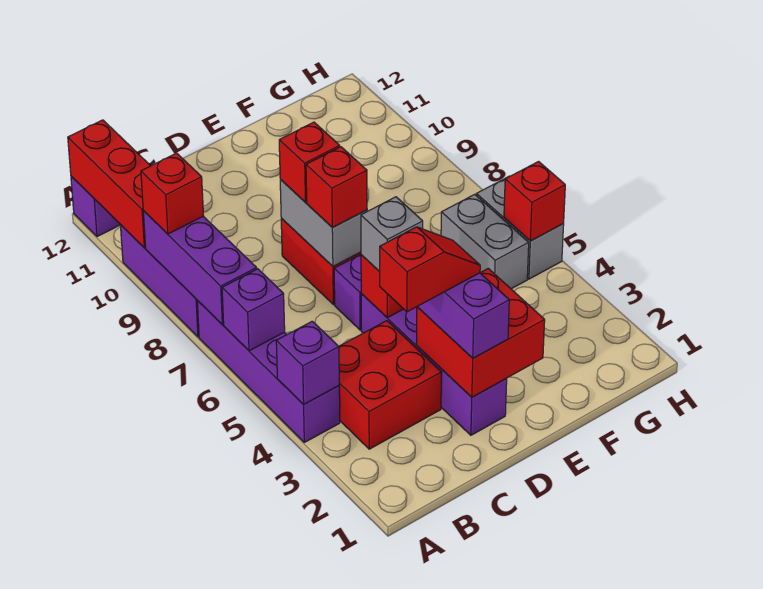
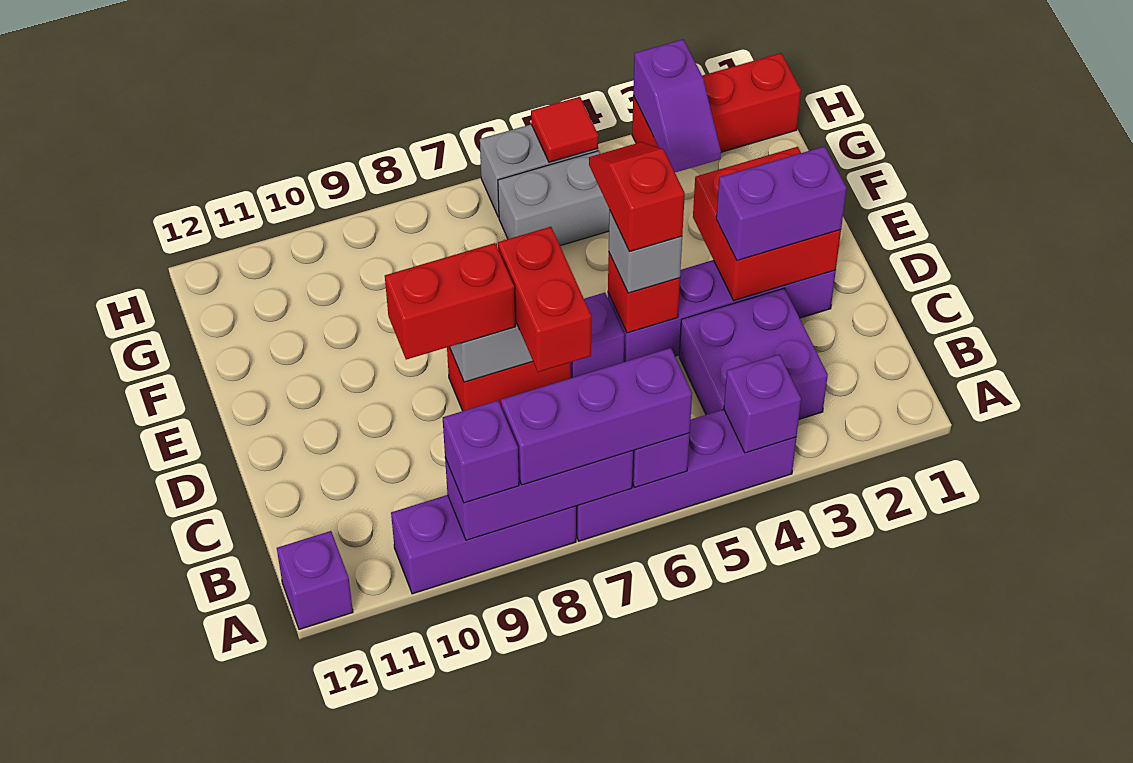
none -> purple 1x3 brick [501,348,692,485]
red 1x1 brick [141,153,204,234] -> purple 1x1 brick [443,401,519,503]
red 1x3 brick [68,120,150,248] -> red 1x3 brick moved to [632,53,801,152]
red 2x2 brick [339,321,442,449] -> purple 2x2 brick [679,288,828,419]
red 1x2 slope [380,227,480,312] -> red 1x2 slope moved to [589,142,685,252]
red 1x1 brick [306,147,367,227] -> red 1x2 brick [498,227,591,372]
red 1x1 brick [279,122,340,202] -> red 1x2 brick [385,243,515,360]
none -> purple 1x2 slope [633,39,721,172]
red 1x1 brick [504,162,565,241] -> red 1x1 tile [531,97,598,162]

